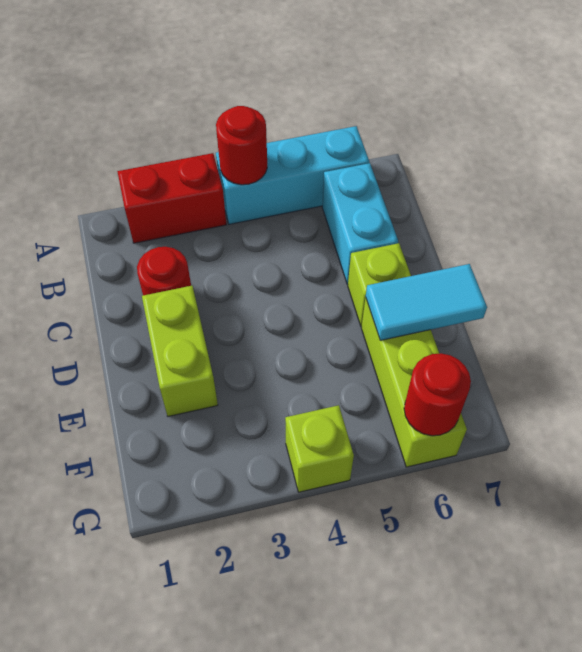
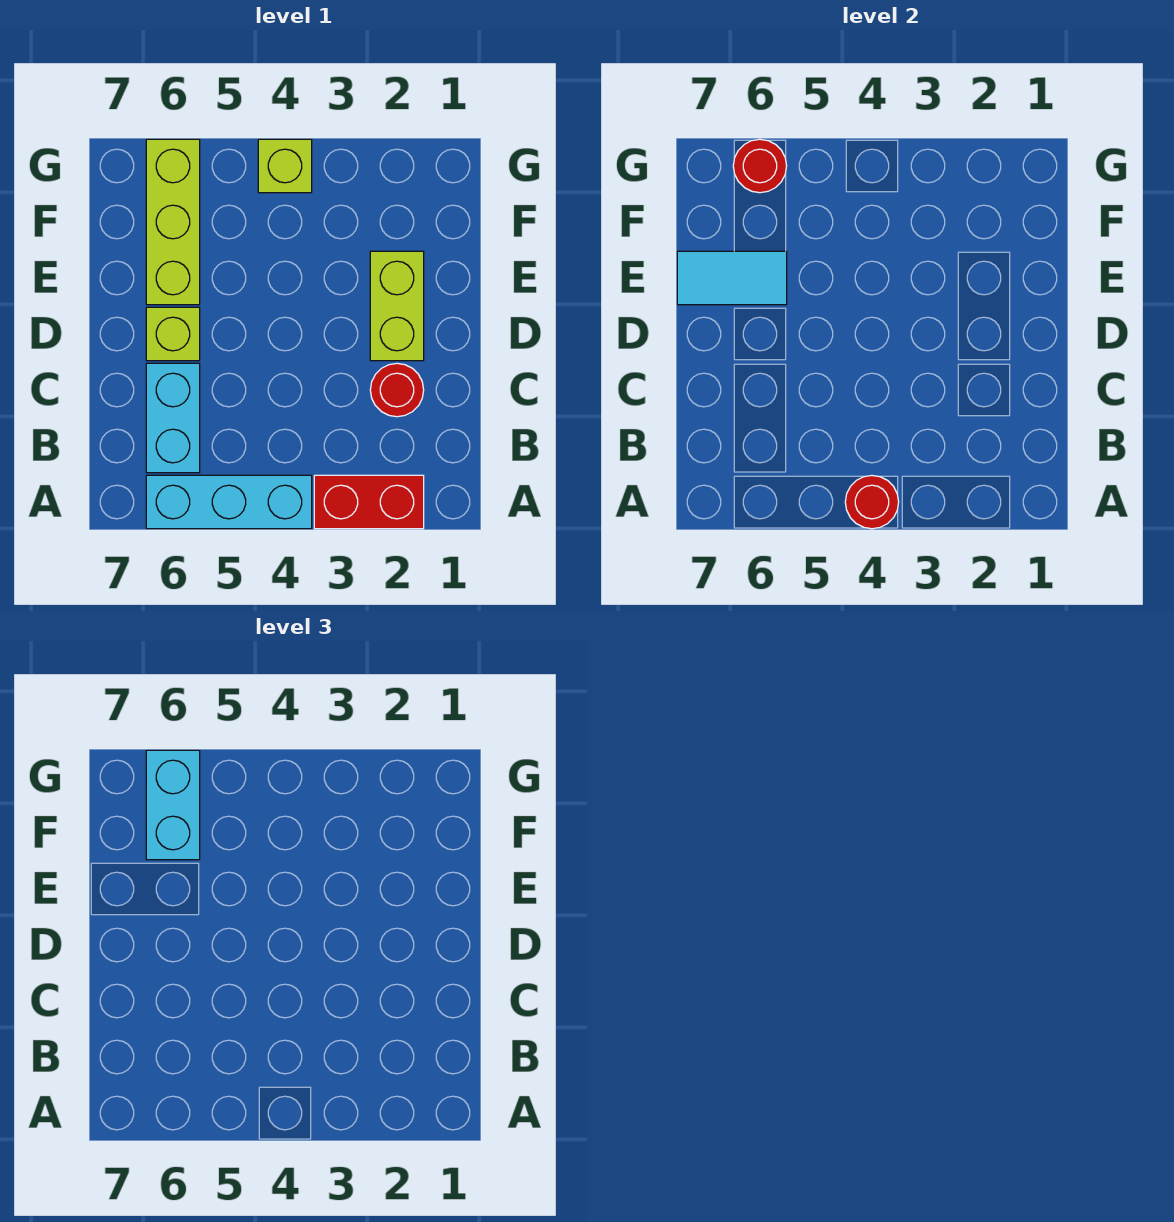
none -> cyan 1x2 brick [146,750,200,860]

